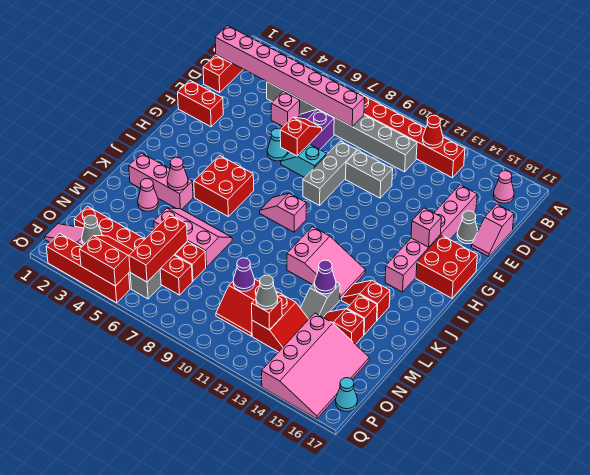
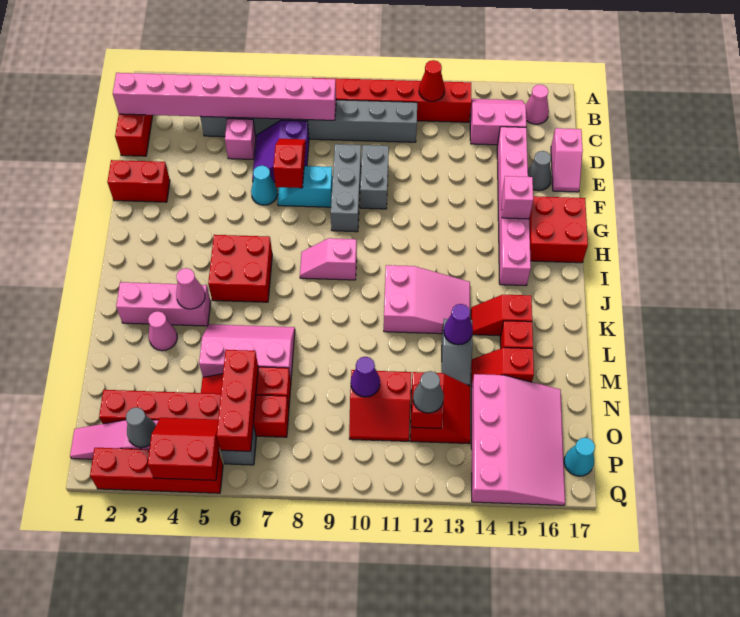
none -> pink 2x2 slope [470,99,526,145]
grey 1x2 brick [346,151,393,198] -> grey 1x2 brick turned to [360,145,389,209]

